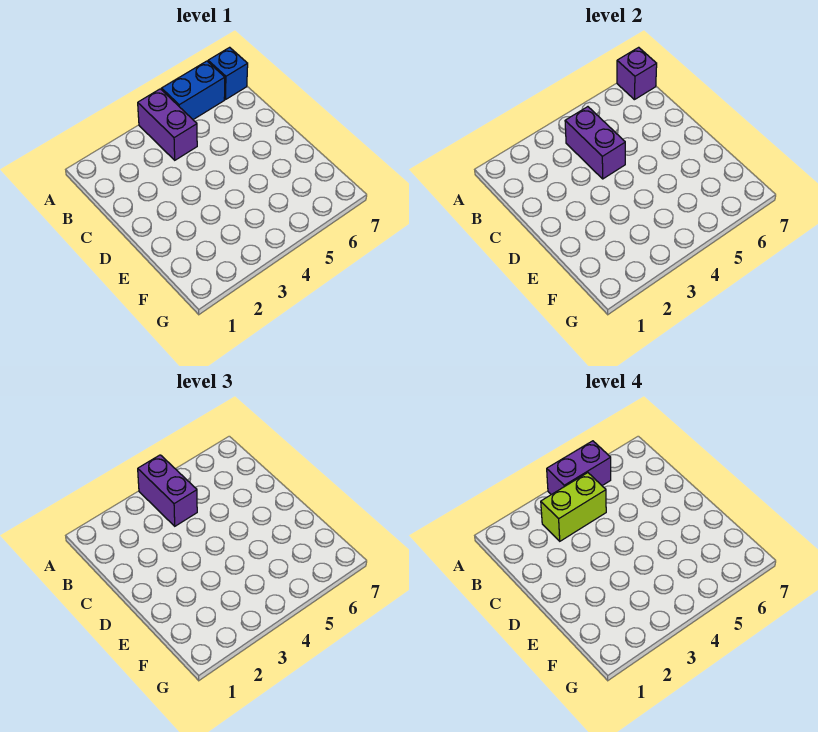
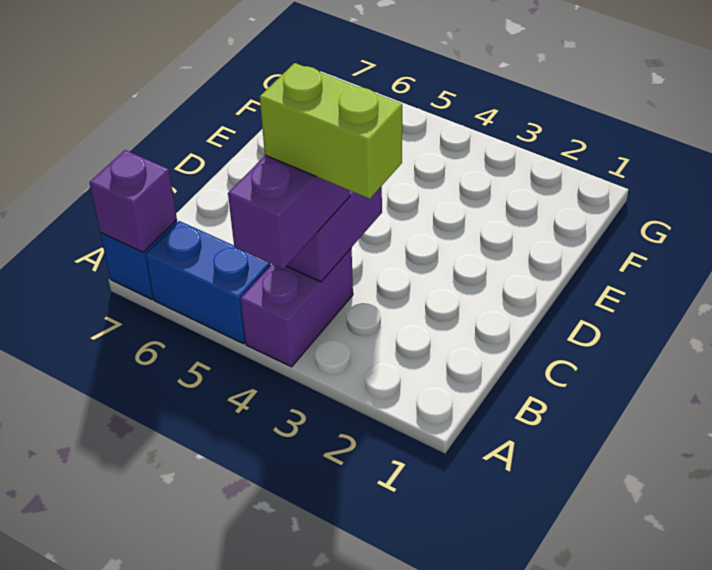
purple 1x2 brick [547,441,611,495] -> none

